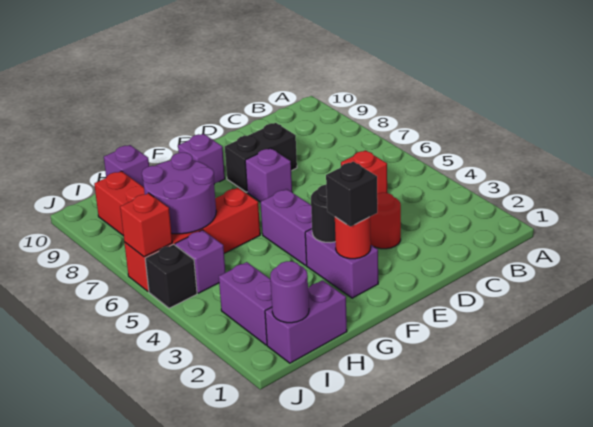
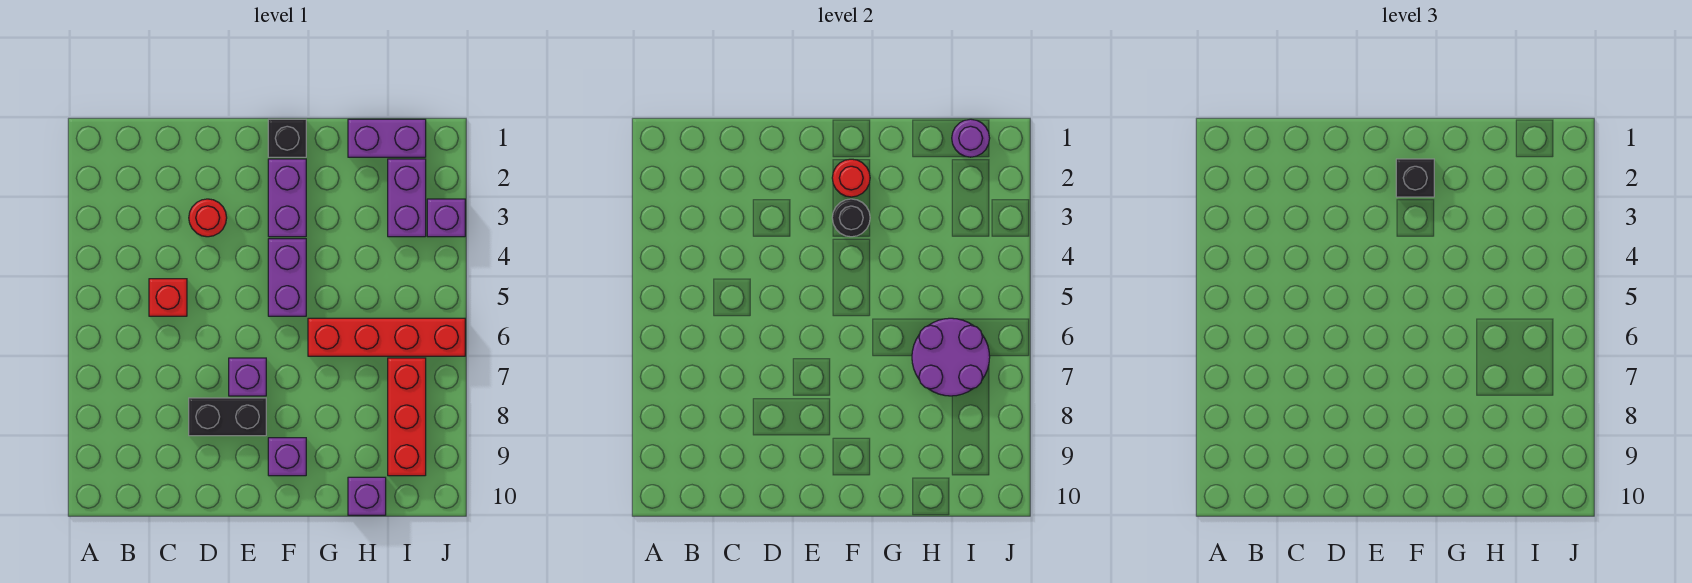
purple 1x1 brick [175,230,226,293] -> purple 1x1 brick moved to [427,199,465,237]
black 1x1 brick [145,244,197,308] -> black 1x1 brick moved to [268,119,306,157]
red 1x1 brick [120,193,172,257] -> none

